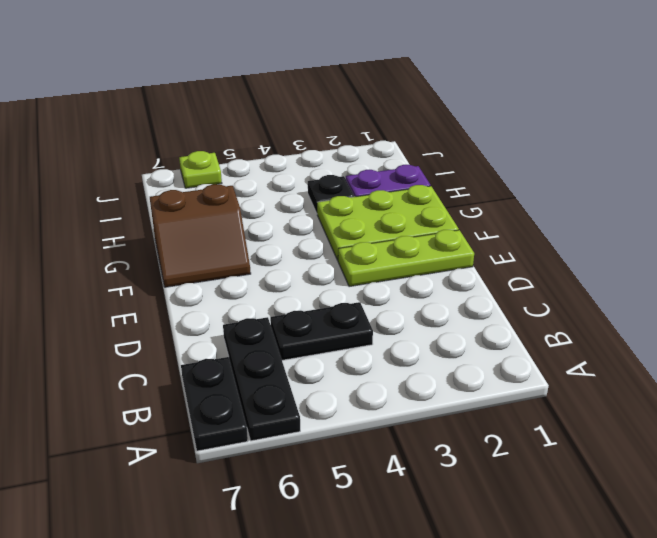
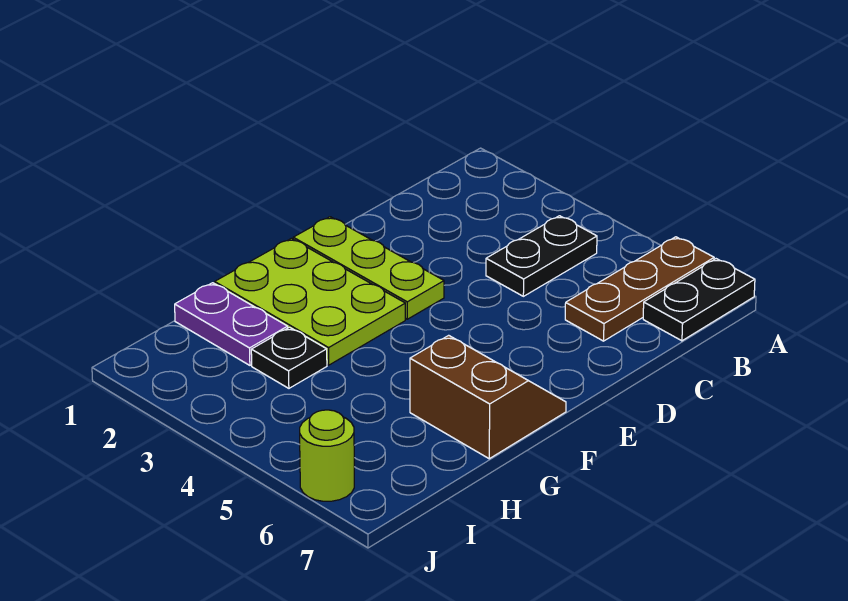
black 1x3 plate [223,317,300,441] -> brown 1x3 plate [565,237,714,341]
black 1x2 plate [270,302,373,360] -> black 1x2 plate turned to [486,216,597,296]
lime 1x1 plate [179,151,222,188] -> lime 1x1 round brick [300,410,354,501]

